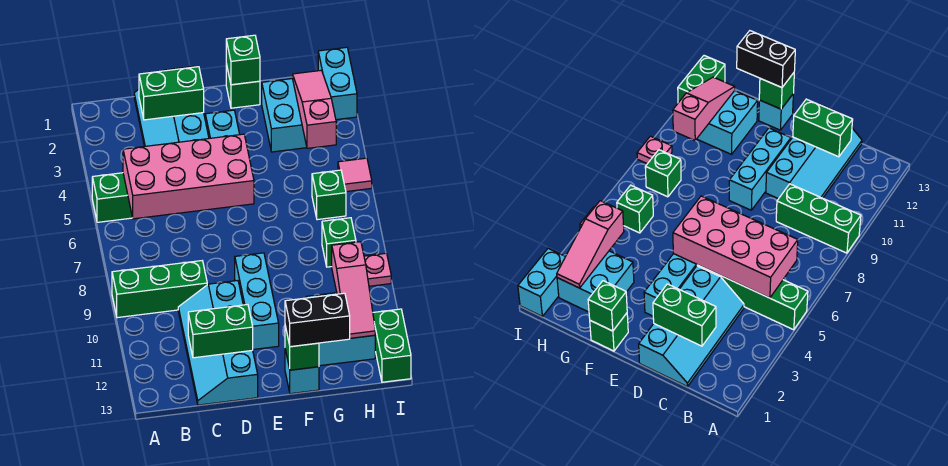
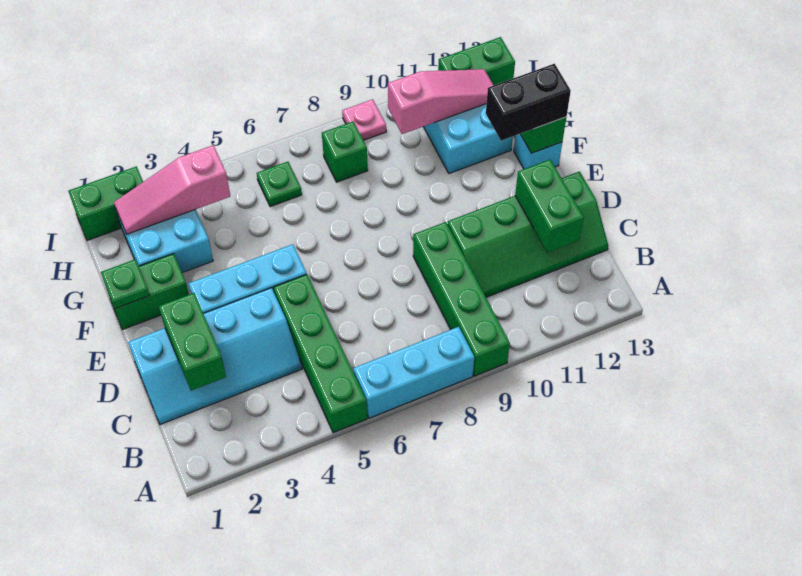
green 1x3 brick [112,261,207,318] -> green 1x4 brick [413,222,510,376]
pink 2x4 brick [123,134,254,219] -> none
cyan 2x4 slope [178,281,258,405] -> green 2x4 slope [447,172,608,297]
cyan 1x3 brick [235,253,279,349] -> cyan 1x3 brick moved to [353,327,474,418]
green 1x1 brick [226,64,260,108] -> green 1x2 brick [106,254,189,330]
green 1x1 brick [226,35,260,85] -> green 1x1 plate [101,259,150,309]
black 1x2 brick [285,293,350,347] -> black 1x2 brick turned to [486,64,571,141]
green 1x1 brick [312,170,346,220] -> green 1x1 plate [257,162,302,207]
cyan 1x2 brick [318,47,357,120] -> green 1x2 brick [68,166,143,241]
pink 1x1 tile [338,158,372,192] -> none

